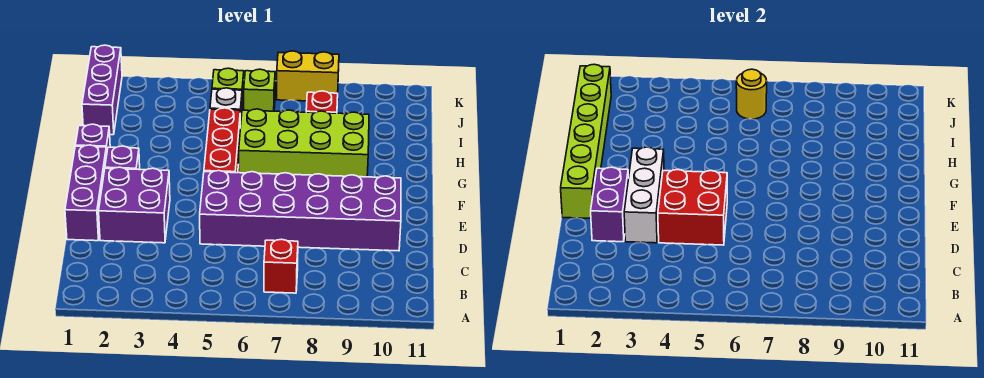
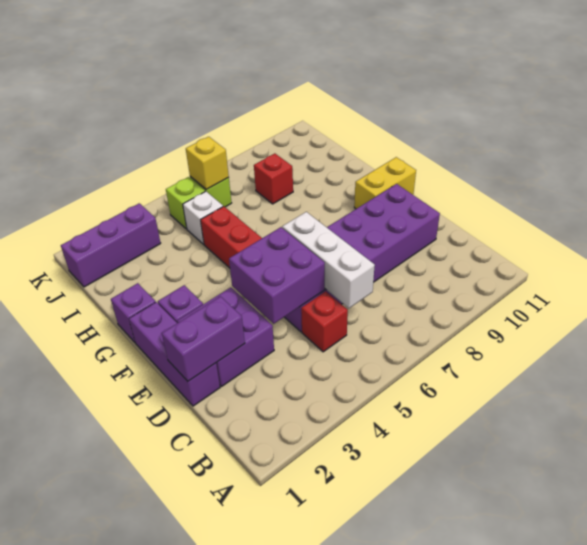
red 1x1 brick [264,239,298,293] -> red 1x1 brick moved to [301,291,348,352]
purple 1x2 brick [591,167,629,242] -> purple 1x2 brick turned to [162,297,245,381]
white 1x3 brick [624,147,664,243] -> white 1x3 brick moved to [282,212,375,308]
red 2x2 brick [658,170,727,245] -> purple 2x2 brick [229,227,325,324]
lime 1x6 brick [561,64,611,218] -> none
lime 2x4 brick [239,109,369,177] -> none
purple 1x3 brick [82,45,122,135] -> purple 1x3 brick turned to [61,203,161,287]
yellow 1x1 round brick [736,69,767,119] -> yellow 1x1 brick [186,137,229,189]
yellow 1x2 brick [277,51,339,101] -> yellow 1x2 brick moved to [354,157,416,209]

